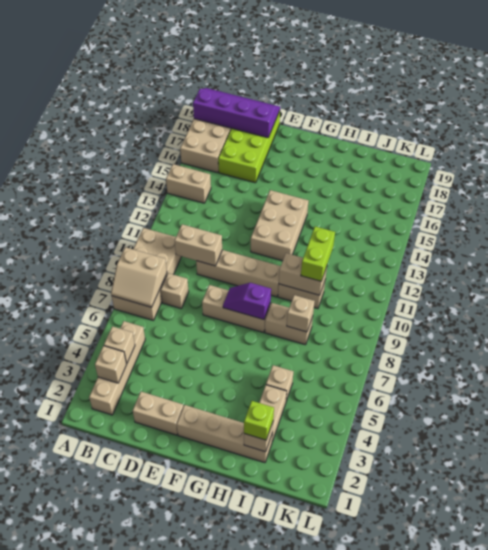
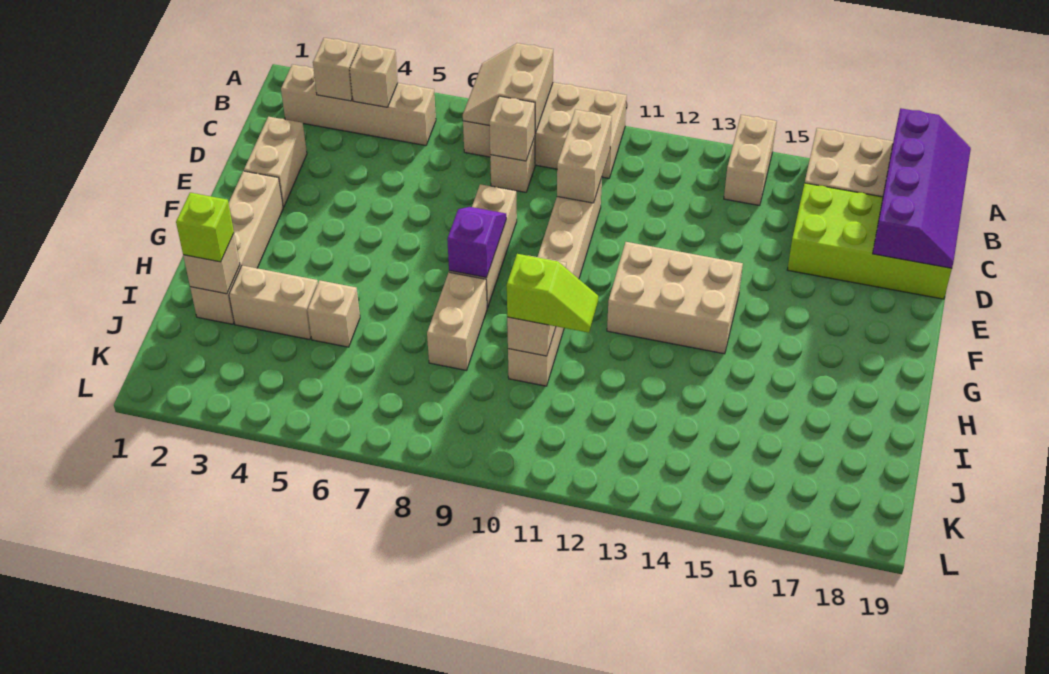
tan 1x1 brick [287,295,315,332] -> tan 1x1 brick moved to [489,96,535,161]
lime 1x2 brick [301,226,335,281] -> lime 1x2 slope [507,254,598,333]

